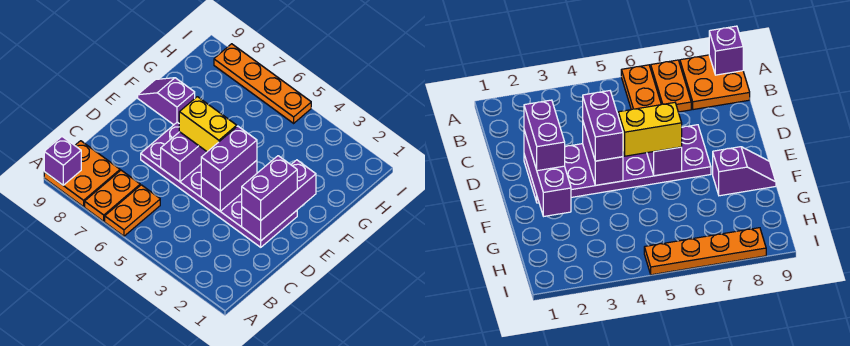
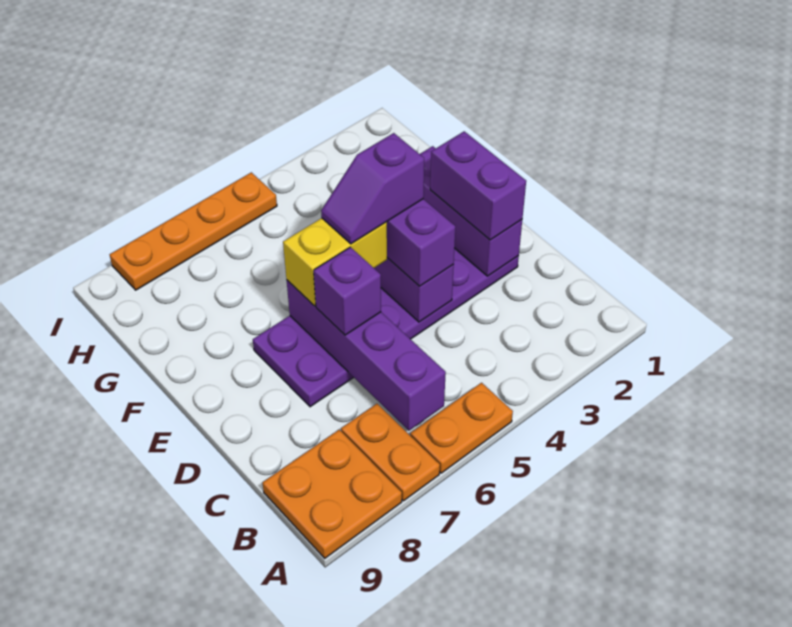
orange 1x2 plate [105,185,160,236] -> orange 1x2 plate turned to [410,383,513,473]
purple 1x1 brick [44,137,81,185] -> purple 1x1 brick moved to [314,247,381,335]
purple 1x2 brick [161,132,207,182] -> purple 1x4 brick [287,280,446,431]
purple 1x2 slope [138,78,195,125] -> purple 1x2 slope moved to [321,133,424,244]

